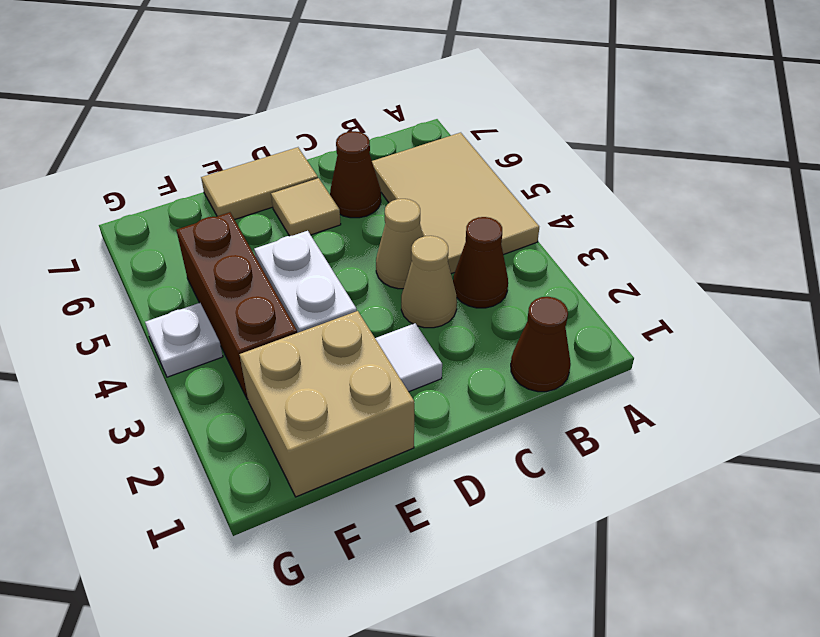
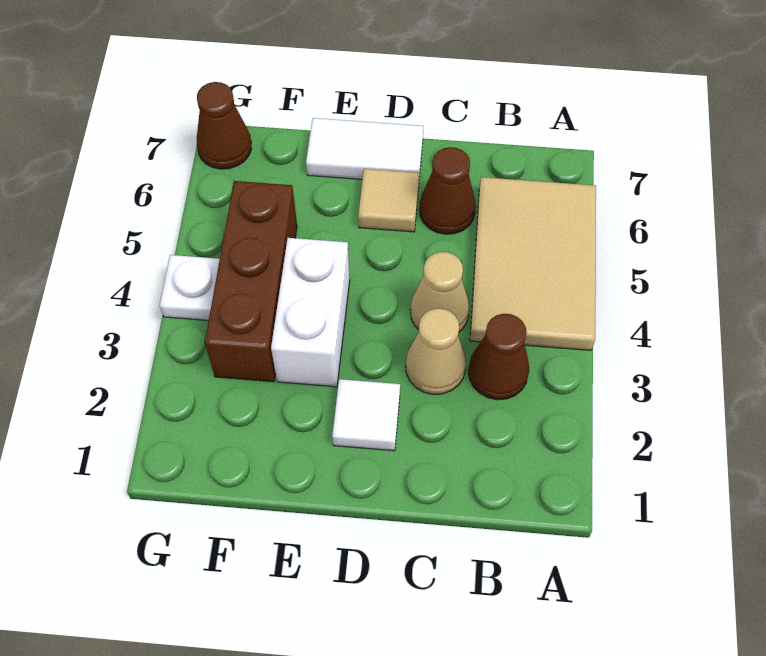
brown 1x1 cone [511,297,571,392] -> brown 1x1 cone moved to [197,82,252,169]
tan 1x2 tile [201,147,318,220] -> white 1x2 tile [306,118,423,179]
tan 2x2 brick [239,311,414,497] -> none

